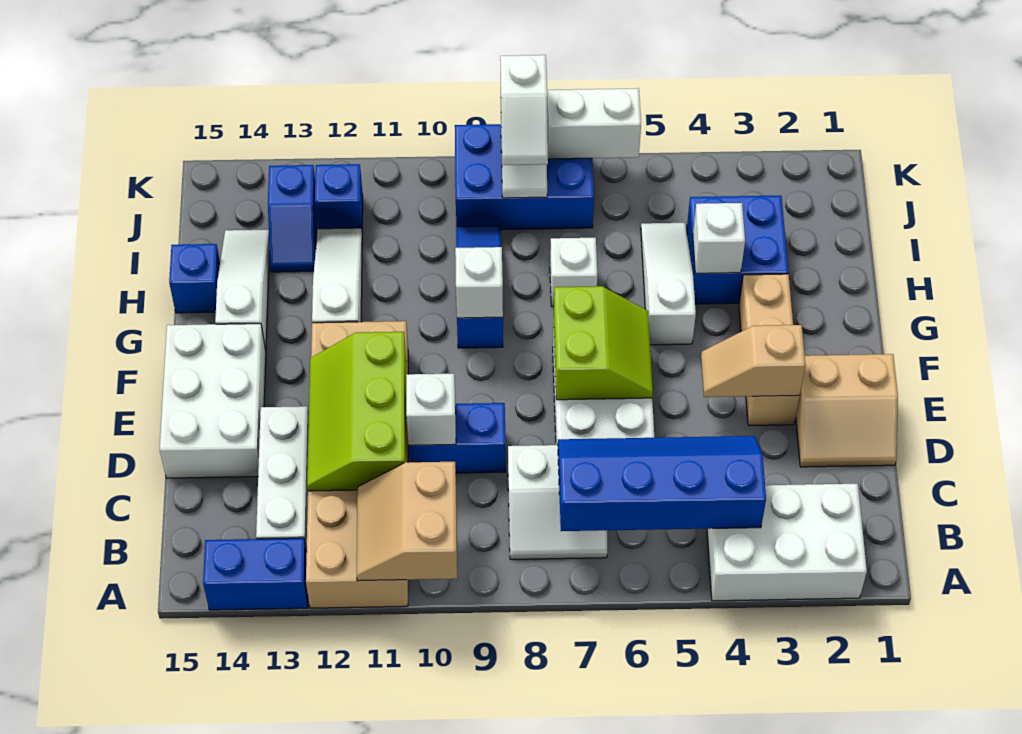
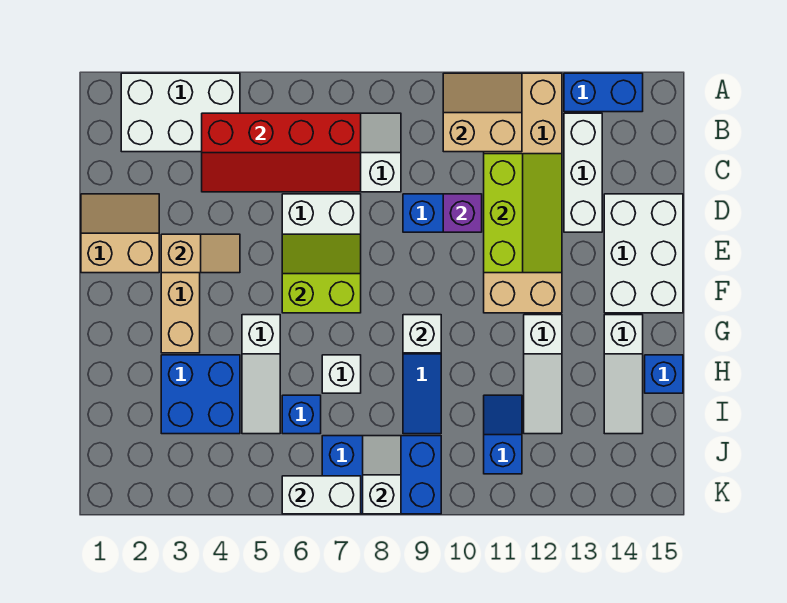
tan 2x2 slope [357,462,457,581] -> tan 2x2 slope turned to [443,73,522,152]
blue 2x4 slope [558,436,766,531] -> red 2x4 slope [202,113,361,192]
white 1x1 brick [406,373,456,445] -> purple 1x1 brick [443,194,482,232]
lime 2x2 slope [554,286,653,400] -> lime 2x2 slope turned to [282,234,361,313]
white 1x1 brick [693,203,745,273] -> none
blue 1x2 slope [268,165,317,272] -> blue 1x2 slope moved to [484,395,522,474]
white 1x2 slope [500,55,548,165] -> none
blue 1x1 brick [315,164,363,229] -> blue 1x1 brick moved to [282,395,321,434]

